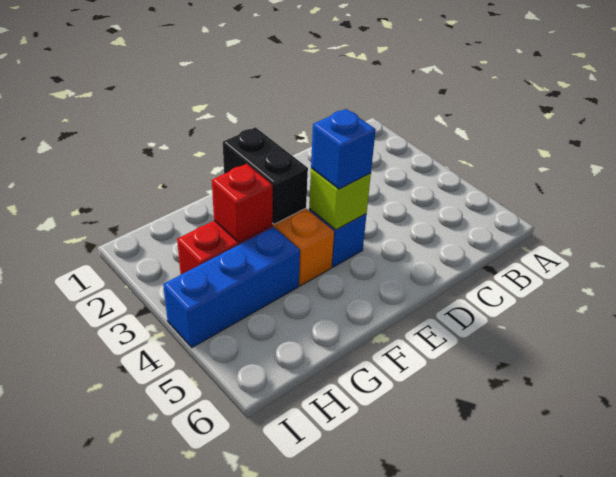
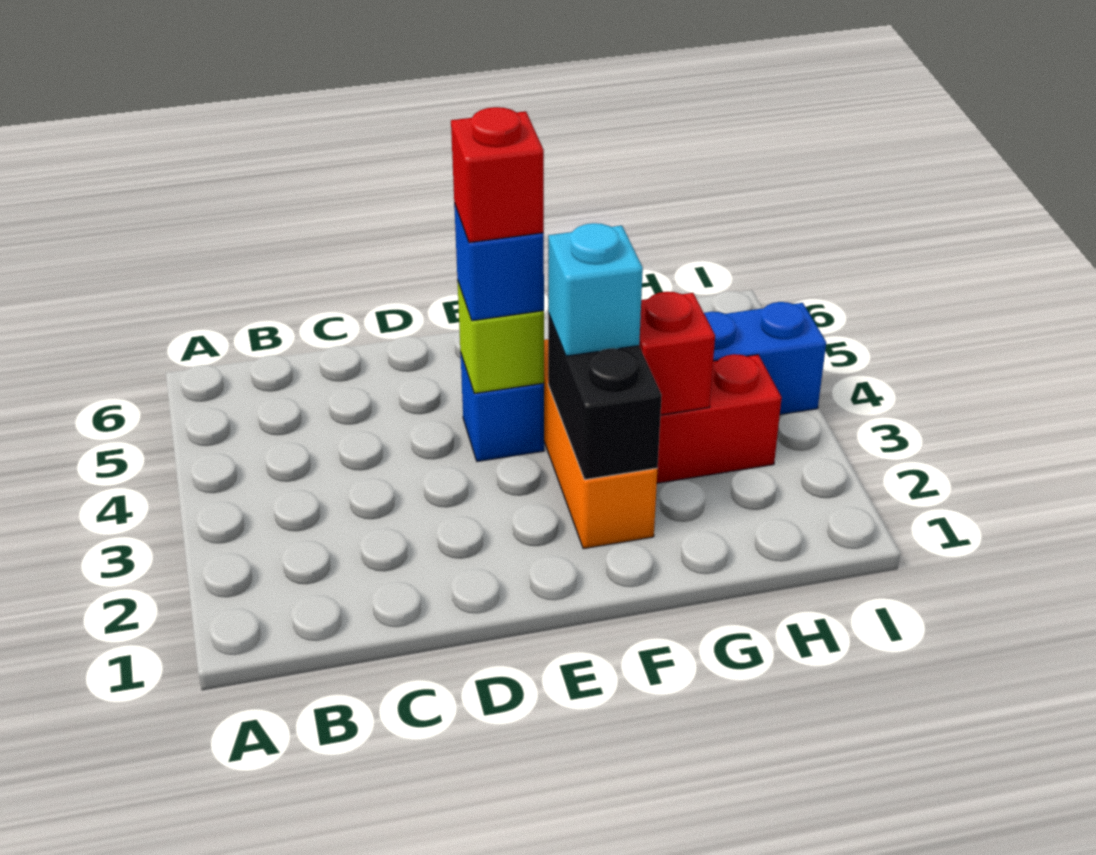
none -> red 1x1 brick [451,107,544,243]
none -> cyan 1x1 brick [548,223,643,356]

